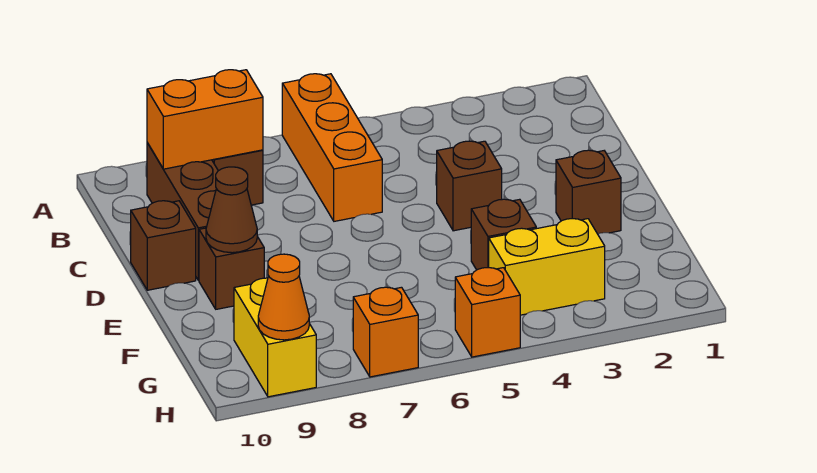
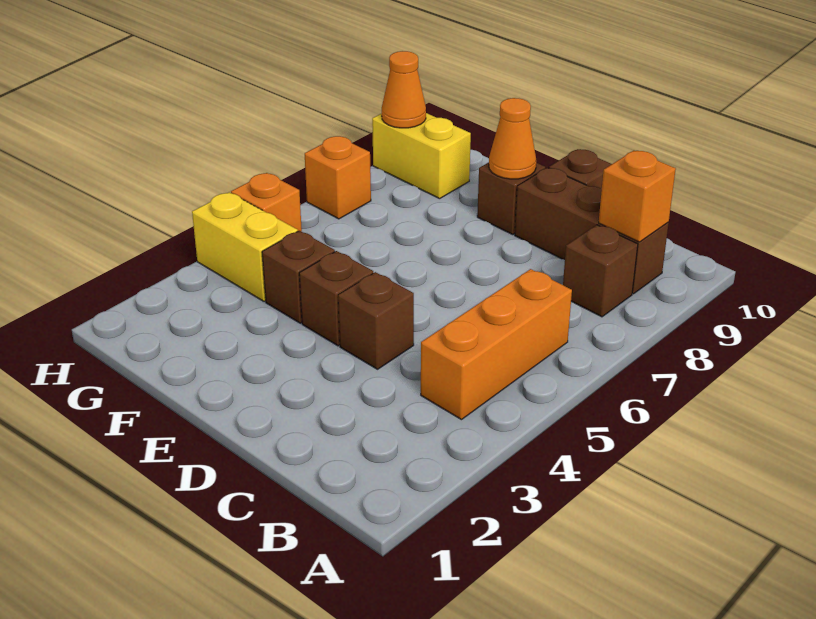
orange 1x3 brick [282,74,382,221] -> orange 1x3 brick turned to [421,269,572,420]
orange 1x2 brick [147,70,263,169] -> orange 1x1 brick [599,151,676,242]
brown 1x1 brick [556,150,621,234] -> brown 1x1 brick moved to [299,251,373,346]
brown 1x1 cone [206,167,257,253] -> orange 1x1 cone [489,98,536,179]
yellow 1x2 brick [489,219,605,315] -> yellow 1x2 brick turned to [192,192,298,302]

